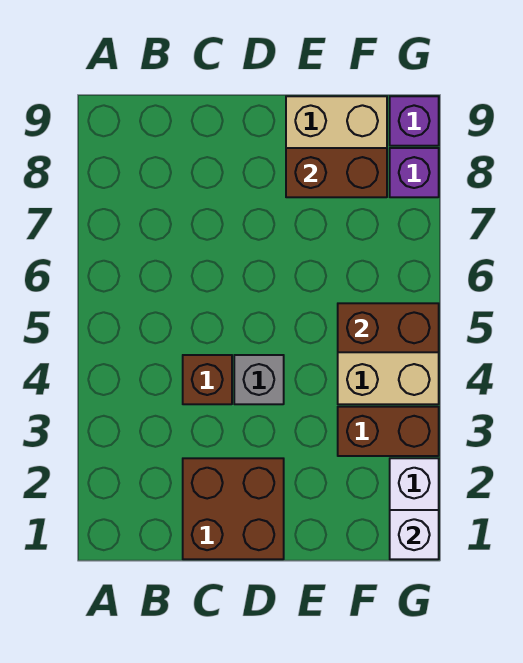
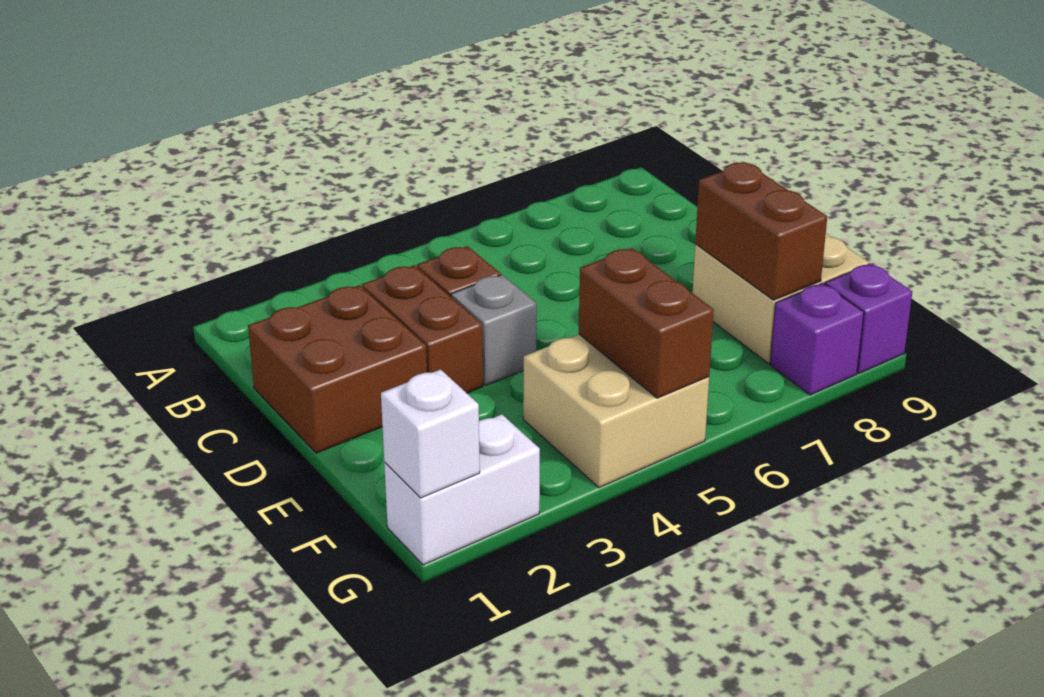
brown 1x2 brick [338,407,439,456] -> brown 1x2 brick moved to [362,265,483,393]

